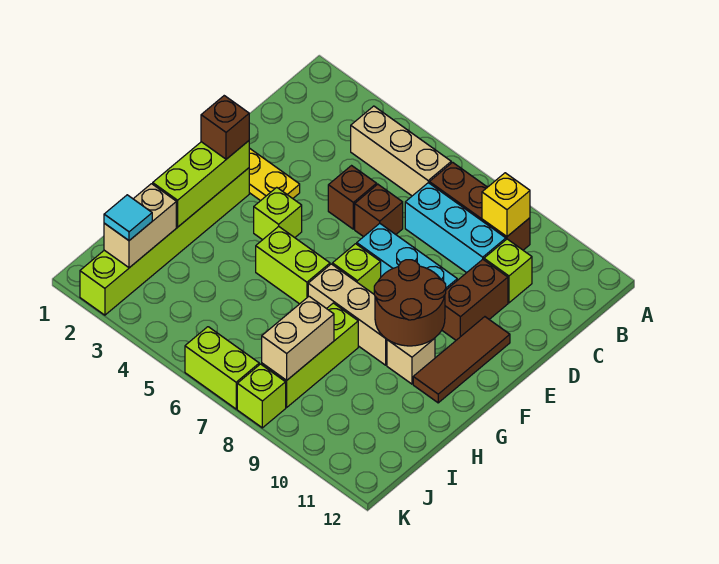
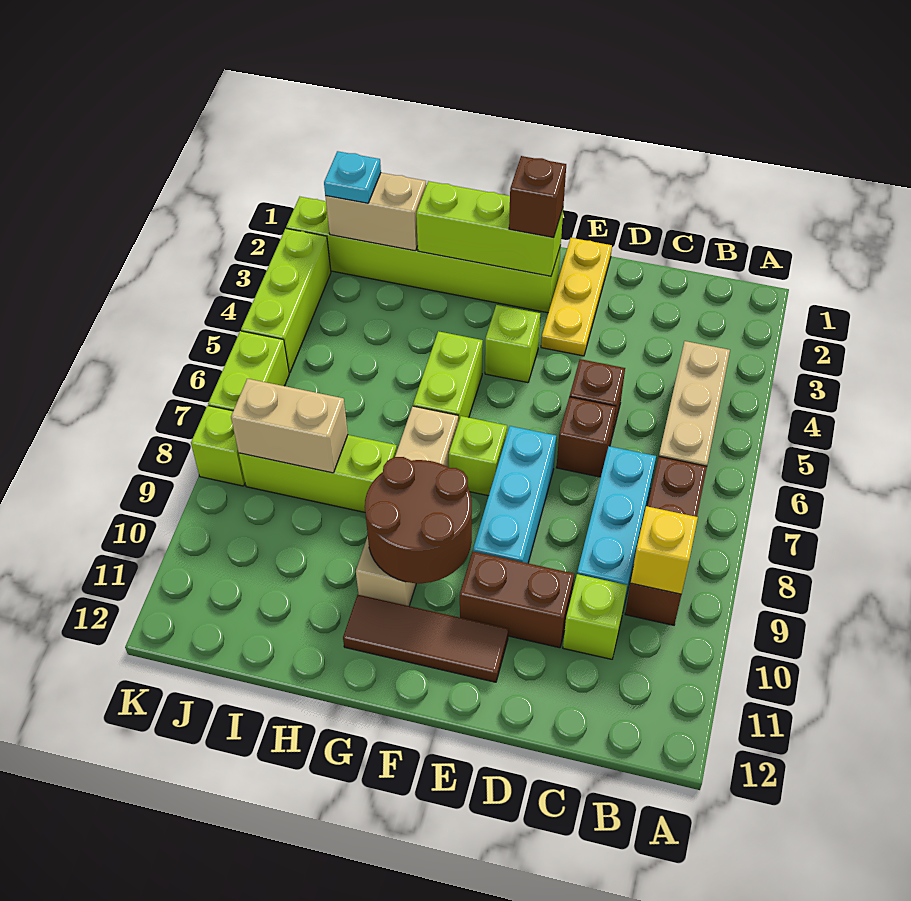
cyan 1x1 tile [104,195,152,241] -> cyan 1x1 plate [324,151,381,203]
none -> lime 1x3 brick [241,229,331,373]

